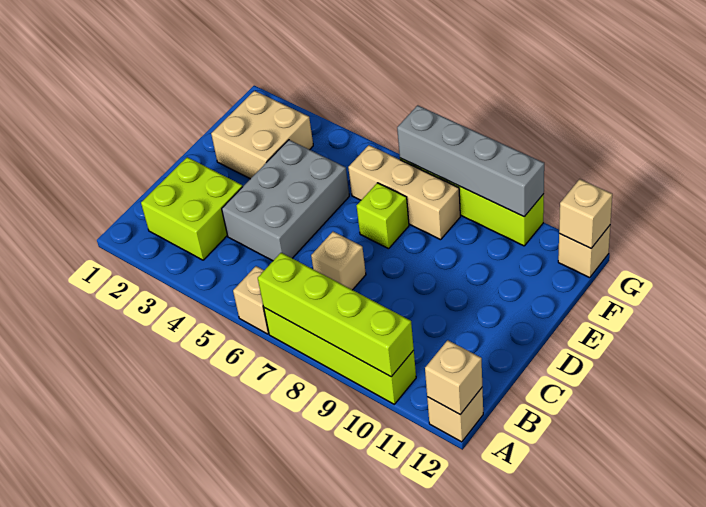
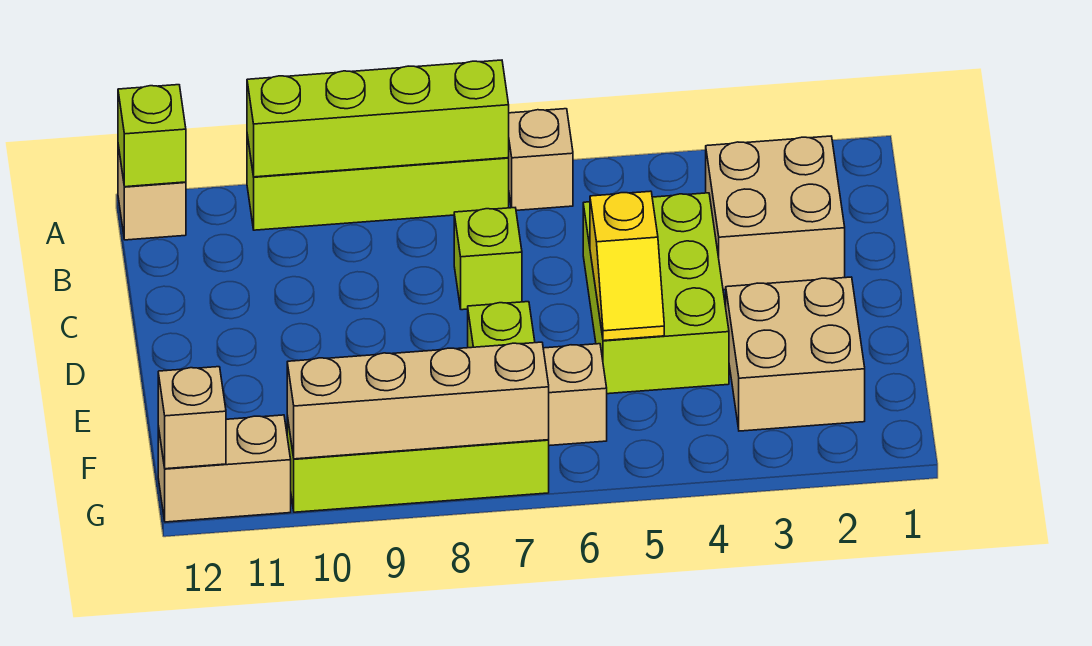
tan 1x1 brick [425,340,482,415] -> lime 1x1 brick [118,85,186,187]
lime 2x2 brick [141,157,243,260] -> tan 2x2 brick [706,136,845,290]
grey 2x3 brick [222,140,349,261] -> lime 2x3 brick [583,193,729,394]
tan 1x1 brick [311,232,366,290] -> lime 1x1 brick [454,207,522,310]
none -> yellow 1x2 slope [590,191,664,341]
grey 1x4 brick [397,105,544,217] -> tan 1x4 brick [287,342,549,459]
tan 1x1 brick [558,226,610,278] -> tan 1x2 brick [158,415,291,522]

